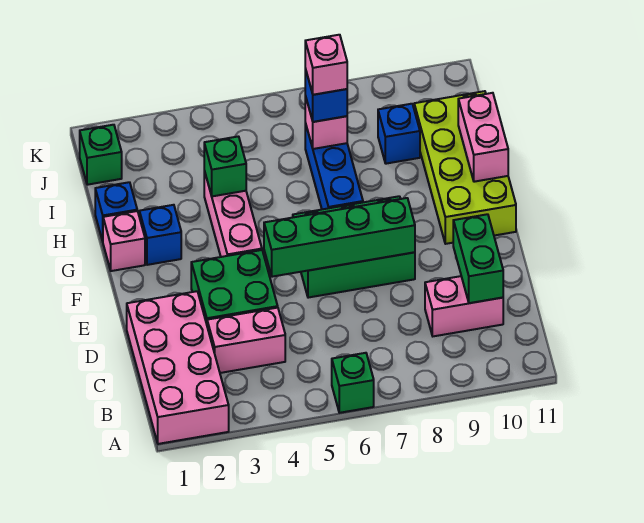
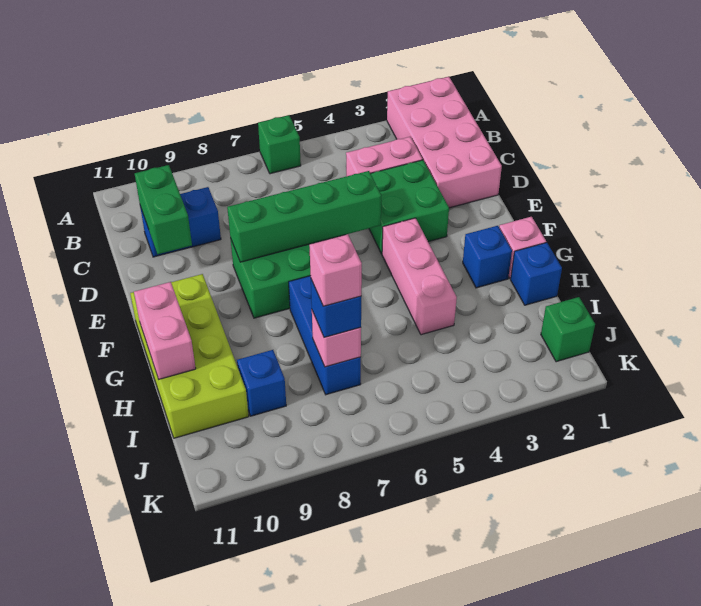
pink 1x2 brick [425,276,503,336] -> blue 1x2 brick [140,187,221,257]
green 1x1 brick [204,136,246,196] -> none

